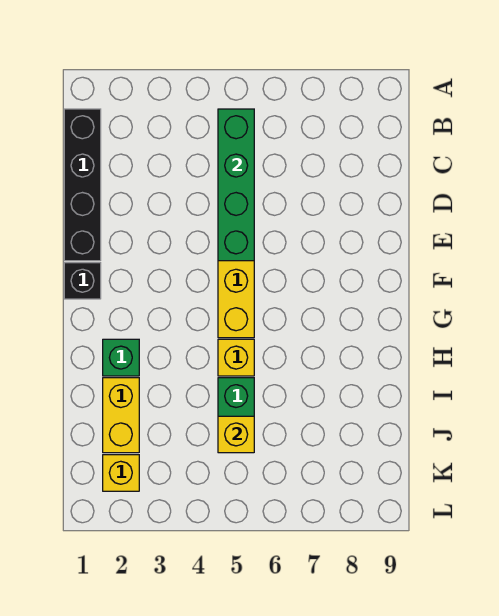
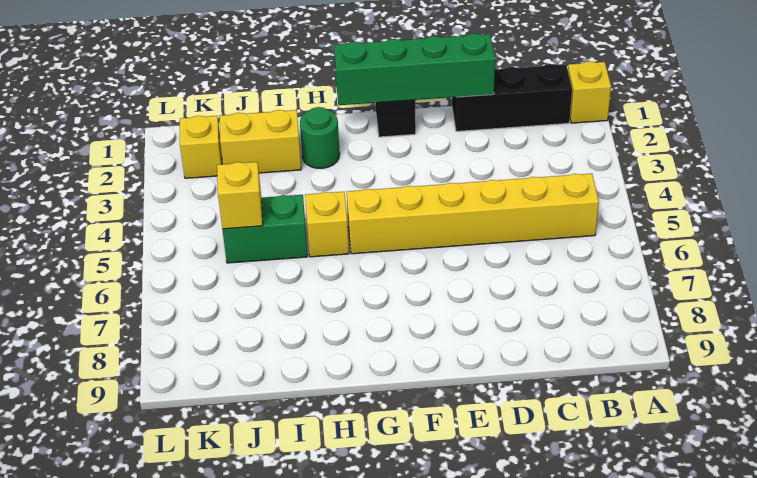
none -> yellow 1x1 brick [568,61,611,123]
black 1x4 brick [64,109,101,261] -> black 1x3 brick [452,64,572,131]
green 1x4 brick [218,109,254,261] -> green 1x4 brick moved to [334,33,495,105]
green 1x1 brick [103,339,139,376] -> green 1x1 round brick [300,107,340,168]

